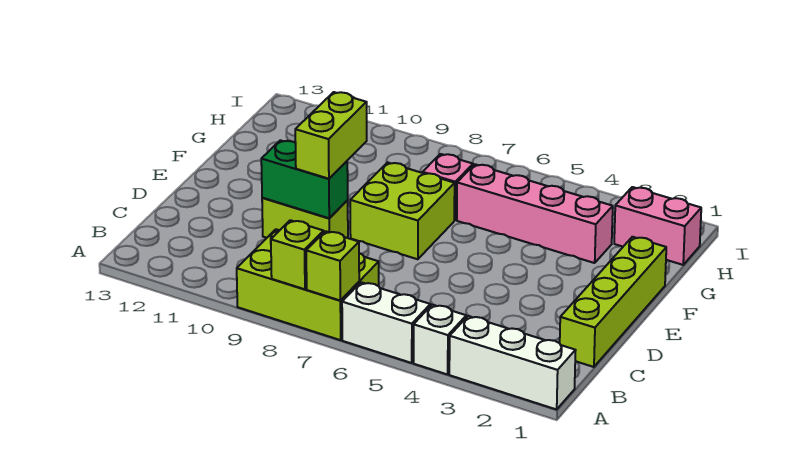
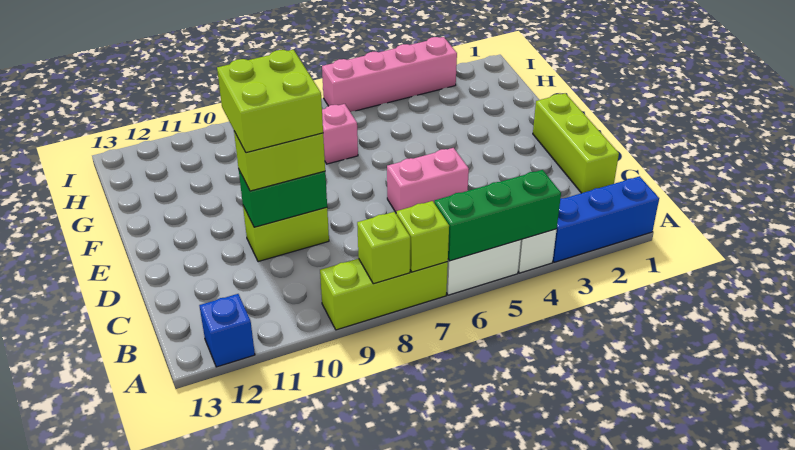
white 1x3 brick [449,316,576,409] -> blue 1x3 brick [553,176,659,262]
none -> green 1x3 brick [434,170,561,261]
lime 2x3 brick [237,229,379,340] -> lime 1x3 brick [320,259,448,330]
none -> blue 1x1 brick [199,294,255,367]
lime 1x4 brick [560,237,666,367] -> lime 1x3 brick [533,93,619,193]
lime 1x2 brick [295,92,367,179] -> lime 1x2 brick turned to [234,131,325,191]
lime 2x2 brick [350,162,455,259] -> lime 2x2 brick moved to [217,50,323,153]
pink 1x4 brick [457,164,613,263] -> pink 1x4 brick moved to [322,37,457,112]
pink 1x2 brick [614,187,701,265] -> pink 1x2 brick moved to [387,148,469,212]

